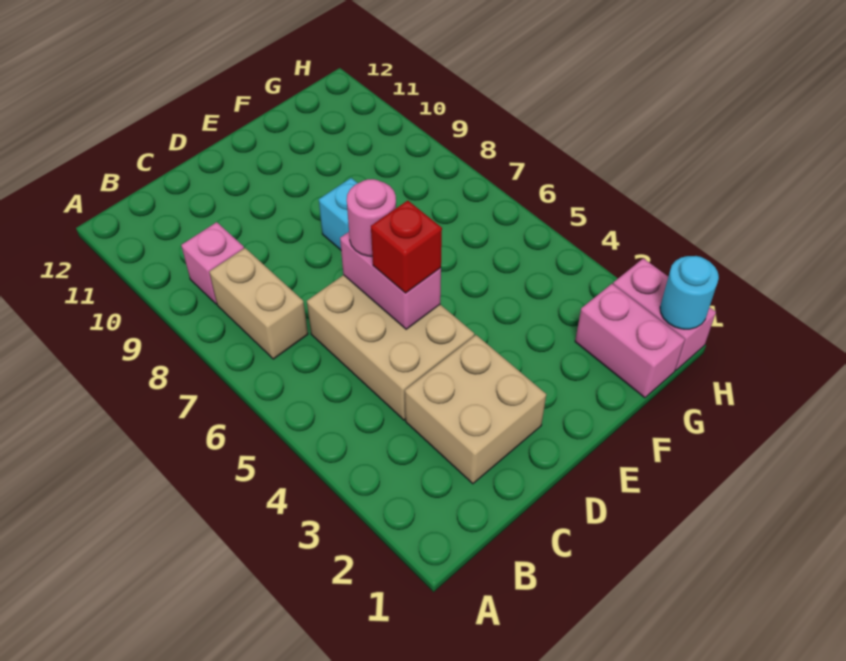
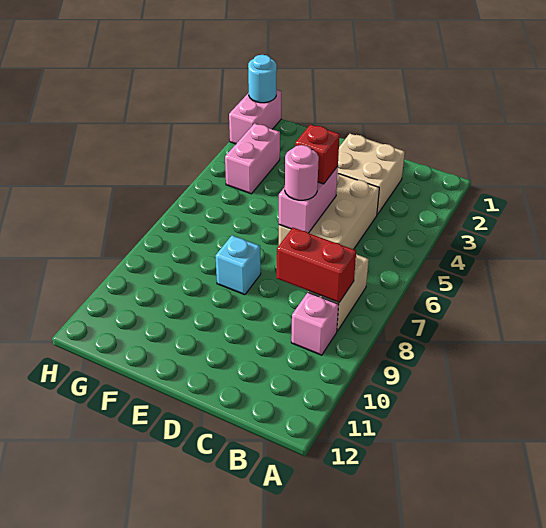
none -> red 1x2 brick [277,228,356,302]
pink 1x2 brick [575,284,685,398] -> pink 1x2 brick moved to [225,123,280,194]

